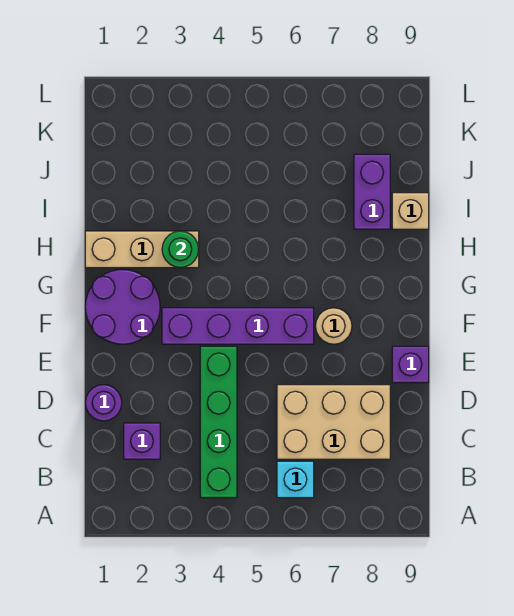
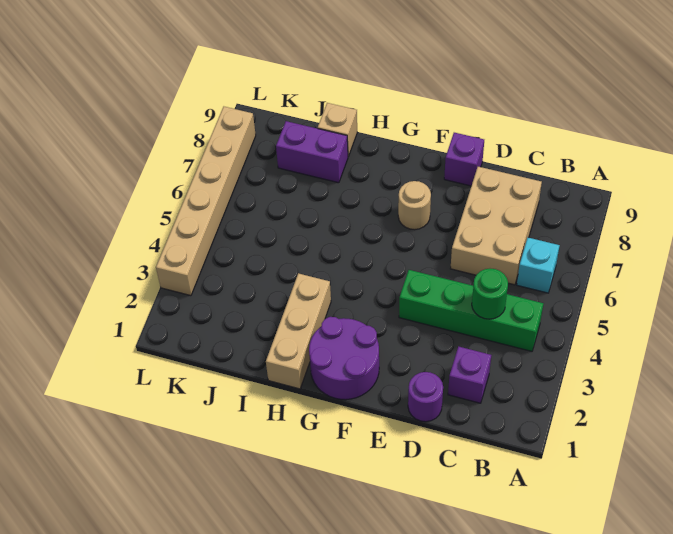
purple 1x4 brick [162,308,314,344] -> none
green 1x1 round brick [162,231,199,268] -> green 1x1 round brick moved to [472,269,508,319]
none -> tan 1x6 brick [156,107,256,296]

